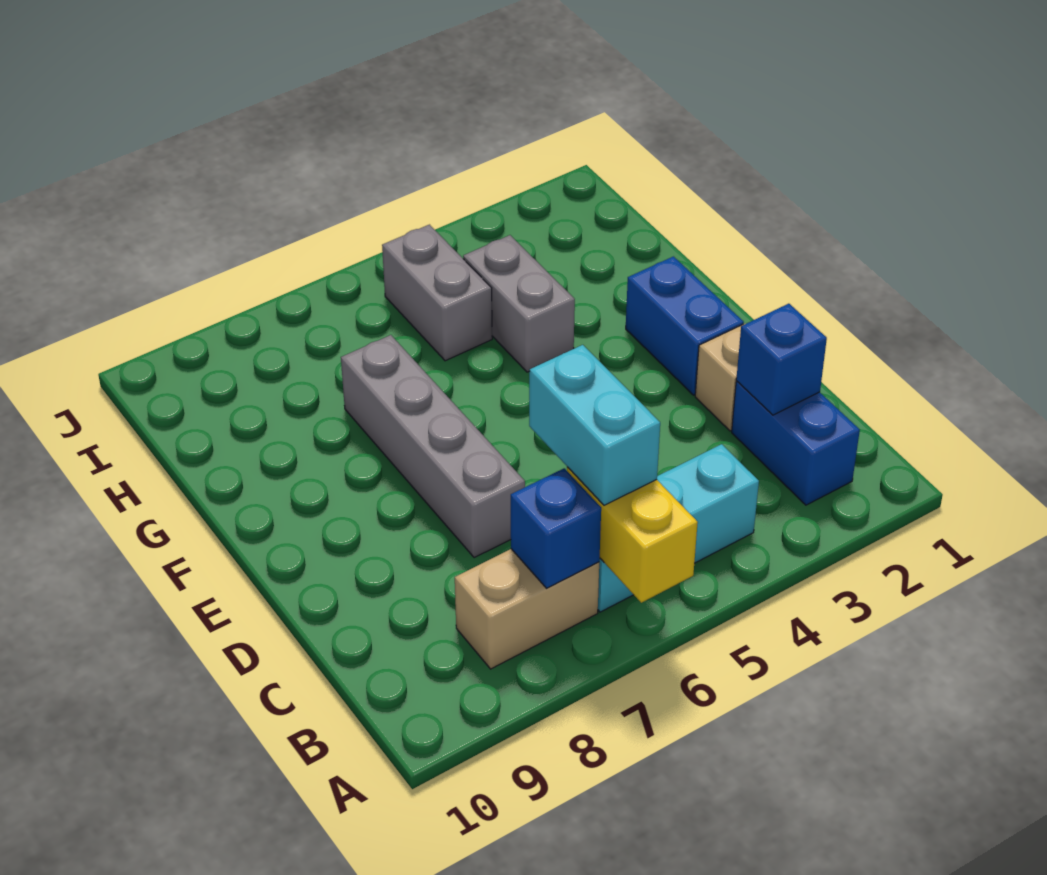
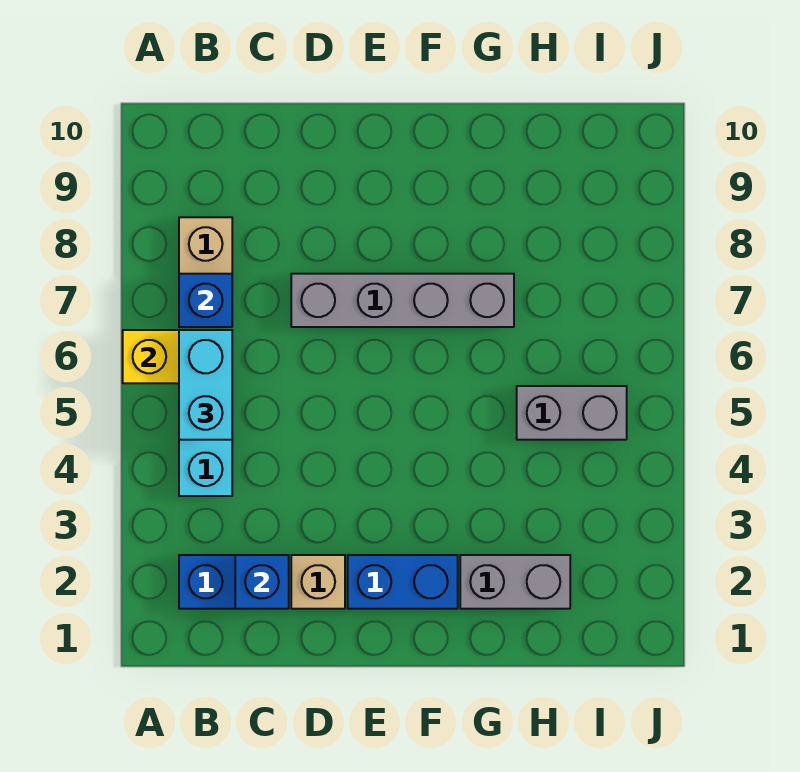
cyan 1x2 brick [529,345,660,505] -> cyan 1x2 brick turned to [179,330,232,440]
grey 1x2 brick [463,235,575,372] -> grey 1x2 brick moved to [460,555,570,609]

